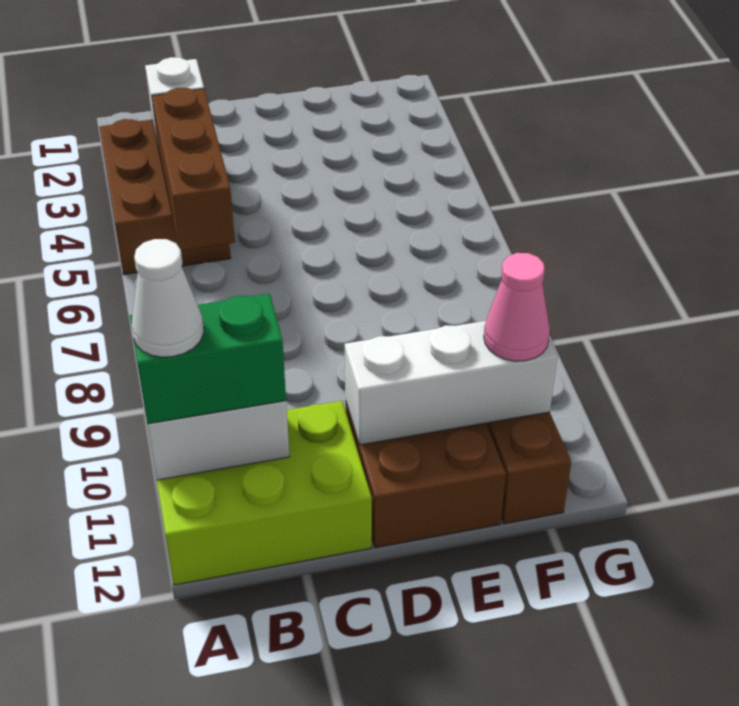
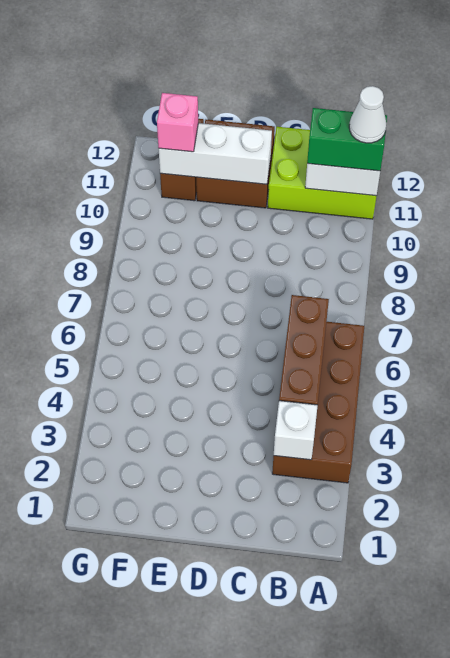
brown 2x3 brick [99,119,231,275] -> brown 2x4 brick [272,322,364,483]
pink 1x1 cone [484,253,550,361] -> pink 1x1 brick [157,93,198,152]

